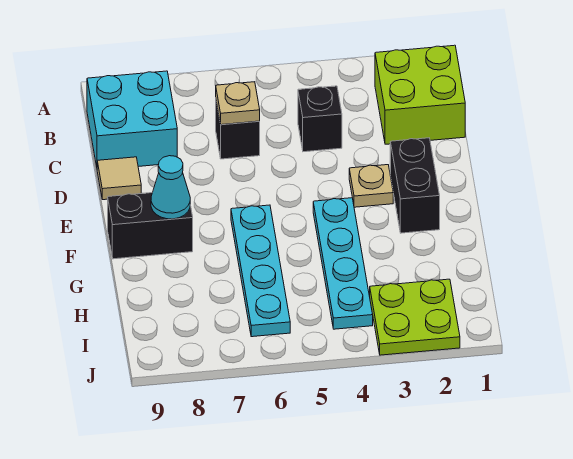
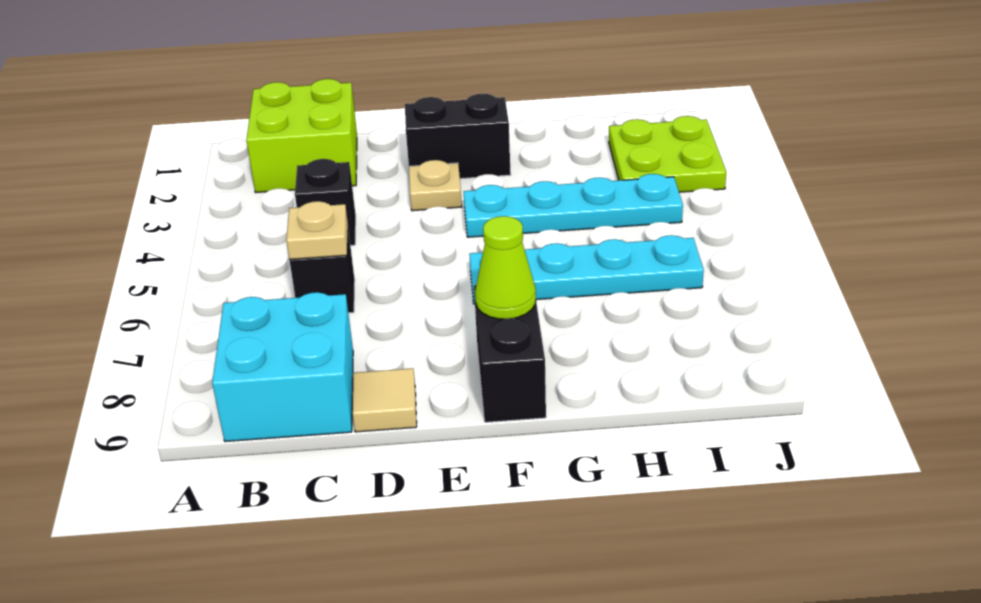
cyan 1x1 cone [151,156,190,219] -> lime 1x1 cone [475,216,536,319]

